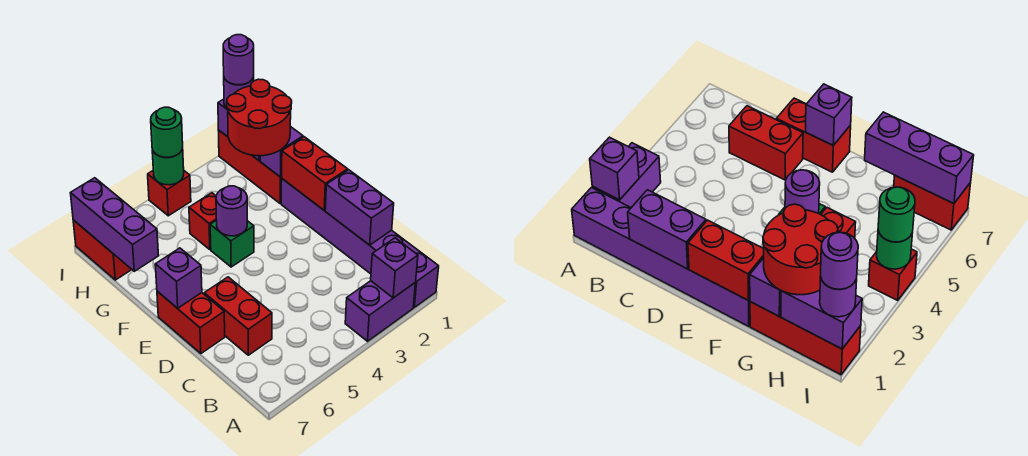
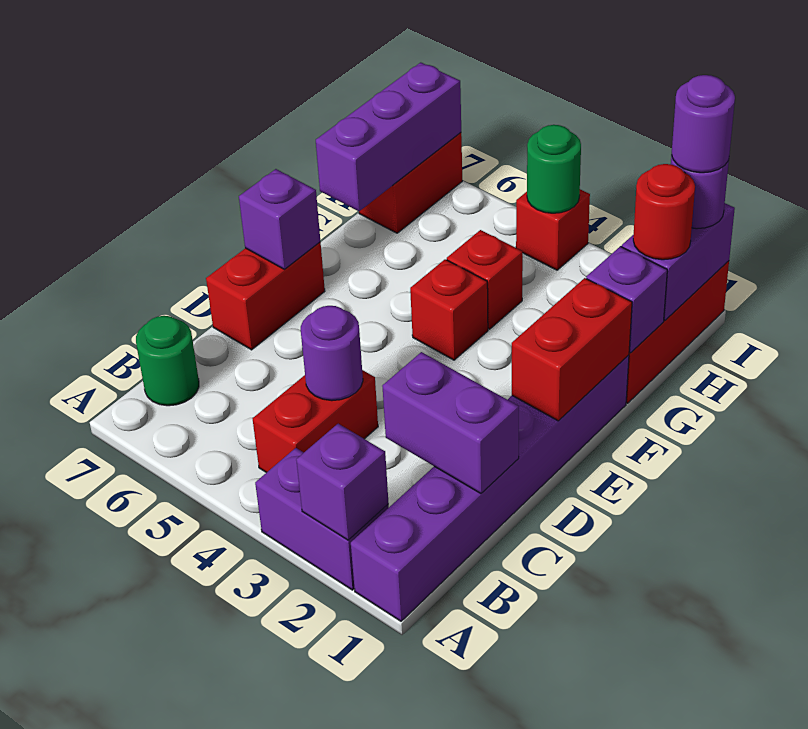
purple 1x2 brick [325,170,394,245] -> purple 1x2 brick turned to [382,352,519,494]
red 1x2 brick [204,277,272,355] -> red 1x2 brick moved to [253,370,378,473]
green 1x1 brick [210,220,254,267] -> red 1x1 brick [410,259,488,360]
purple 1x1 round brick [216,186,247,236] -> purple 1x1 round brick moved to [301,306,363,401]
red 2x2 round brick [227,79,292,156] -> red 1x1 round brick [633,164,695,260]
green 1x1 round brick [151,107,183,157] -> green 1x1 round brick moved to [136,316,199,406]

